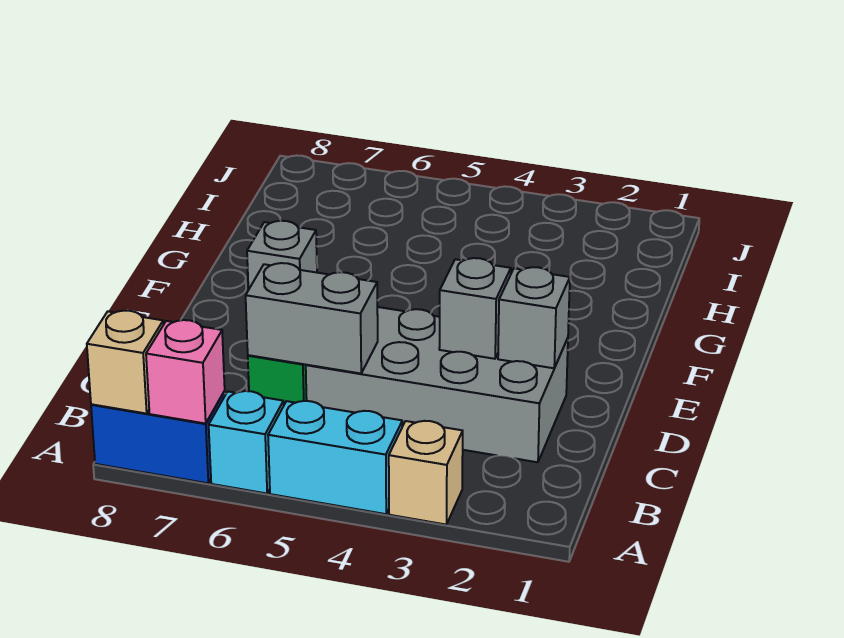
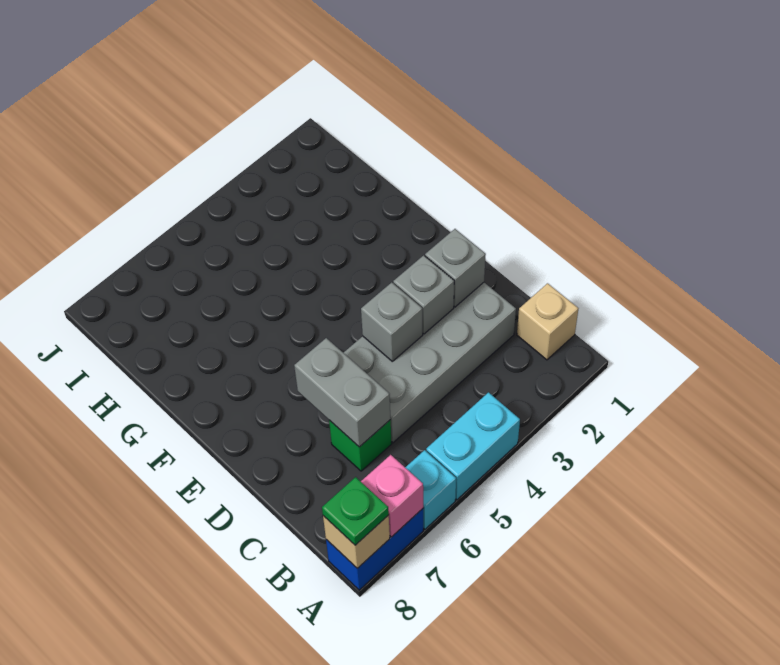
tan 1x1 brick [389,421,463,525] -> tan 1x1 brick moved to [517,283,578,360]
none -> green 1x1 plate [322,477,389,545]
grey 1x2 brick [246,263,378,374] -> grey 1x2 brick turned to [294,338,391,447]
grey 1x1 brick [247,221,317,290] -> grey 1x1 brick moved to [361,282,423,361]

